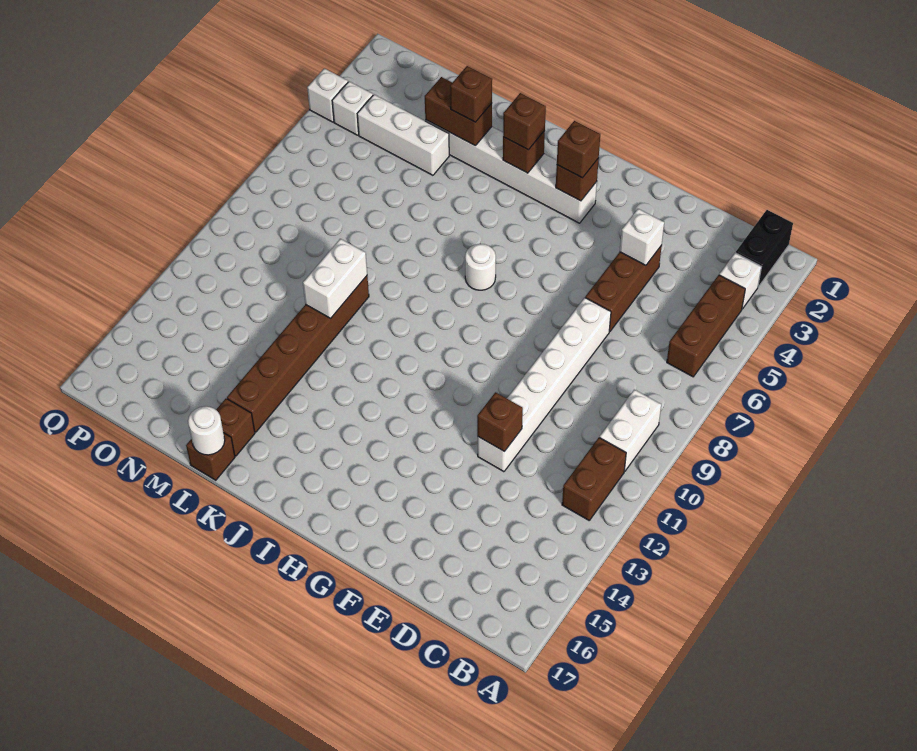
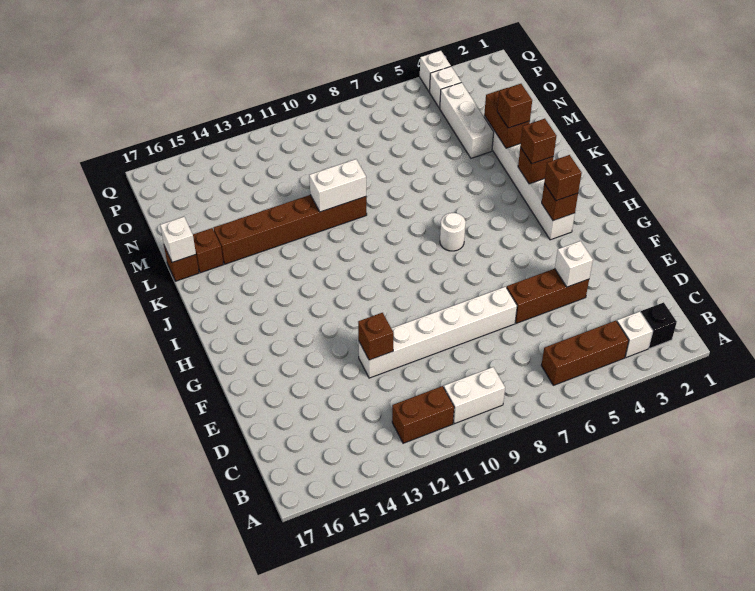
black 1x2 brick [735,210,793,287] -> black 1x1 brick [641,302,677,348]
white 1x1 round brick [188,406,225,455] -> white 1x1 brick [160,217,196,262]

